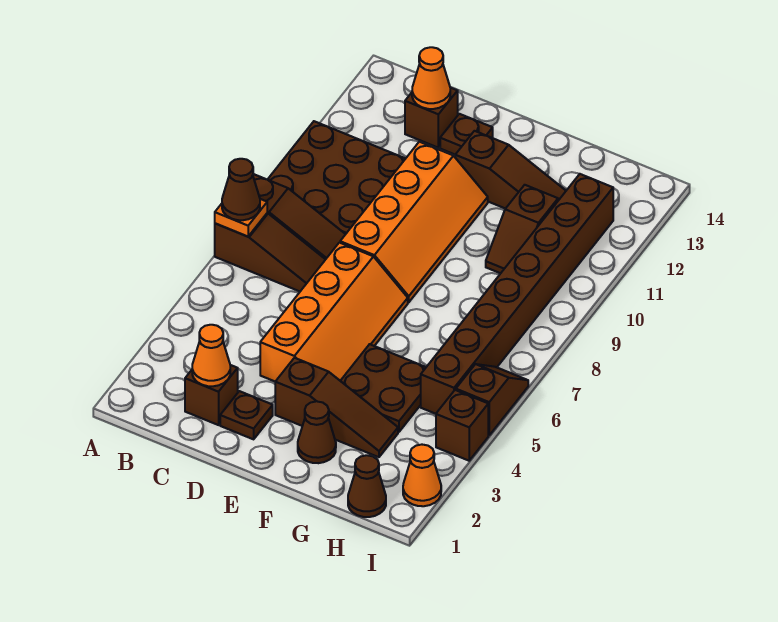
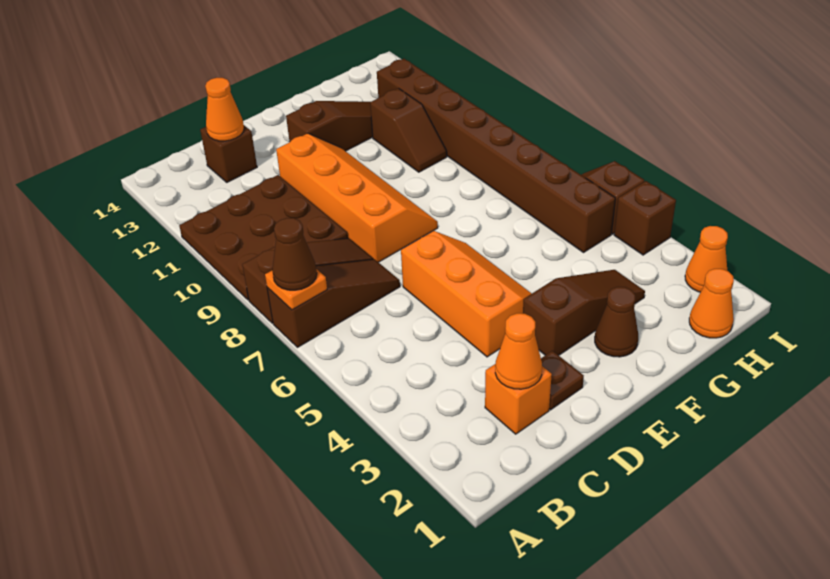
brown 1x1 brick [185,365,238,425] -> orange 1x1 brick [485,364,552,434]
orange 2x4 slope [260,243,408,381] -> orange 2x3 slope [401,231,532,357]
brown 1x1 plate [440,114,493,154] -> none
brown 2x2 plate [341,344,426,432] -> none
brown 1x1 cone [348,455,386,517] -> orange 1x1 cone [689,269,734,338]

